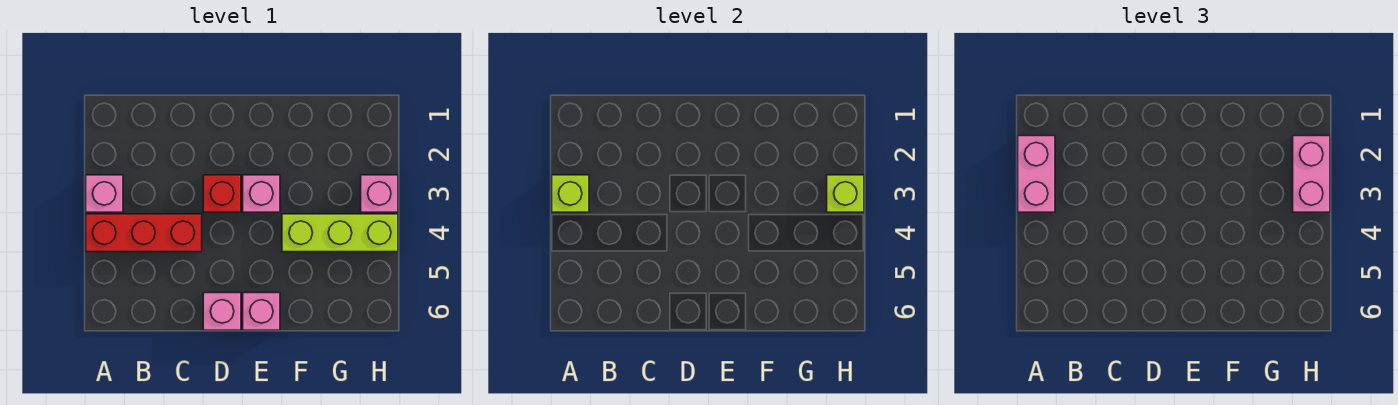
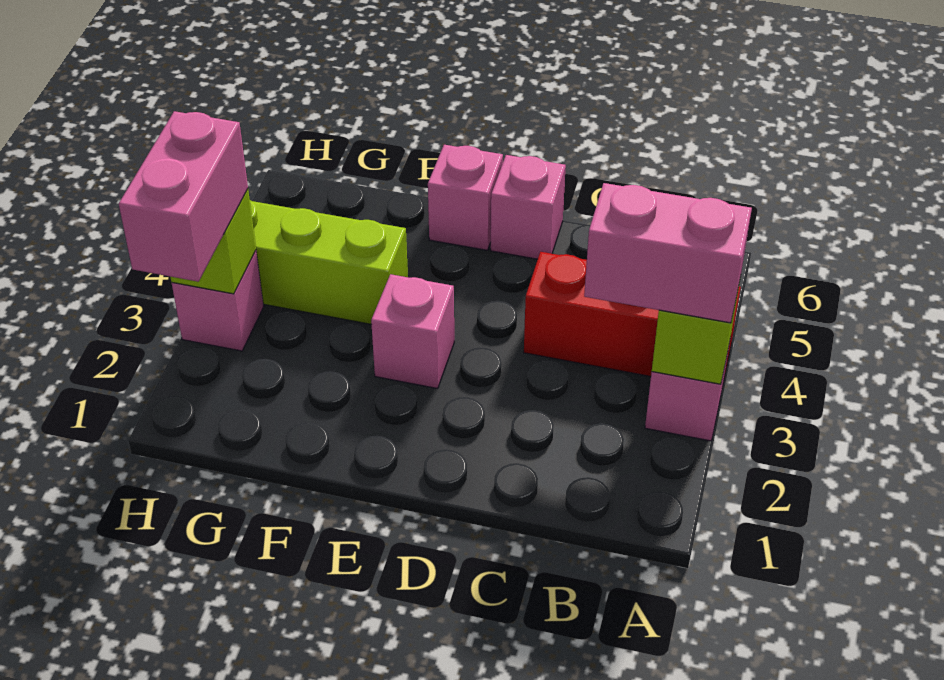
pink 1x2 brick [1018,136,1055,212] -> pink 1x2 brick turned to [584,183,752,323]
red 1x1 brick [203,175,241,212] -> none

